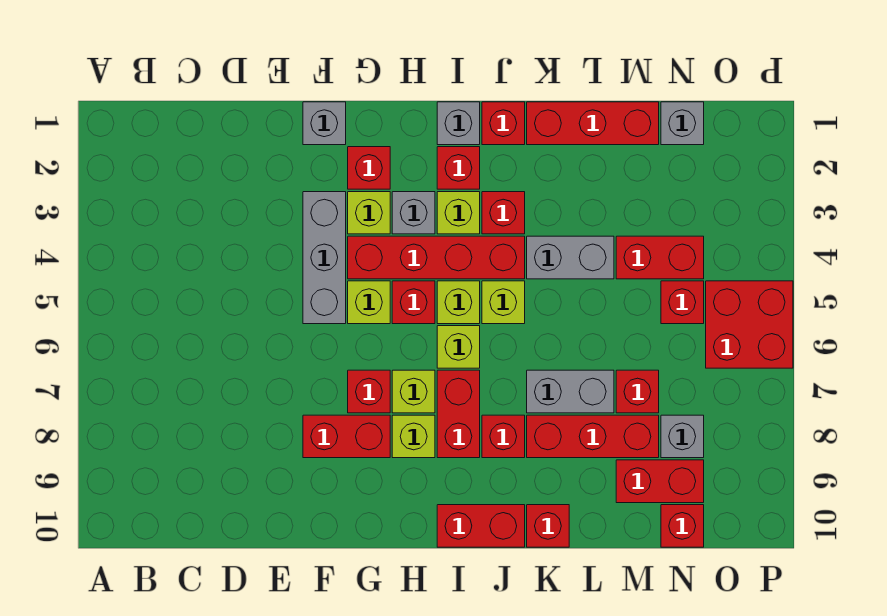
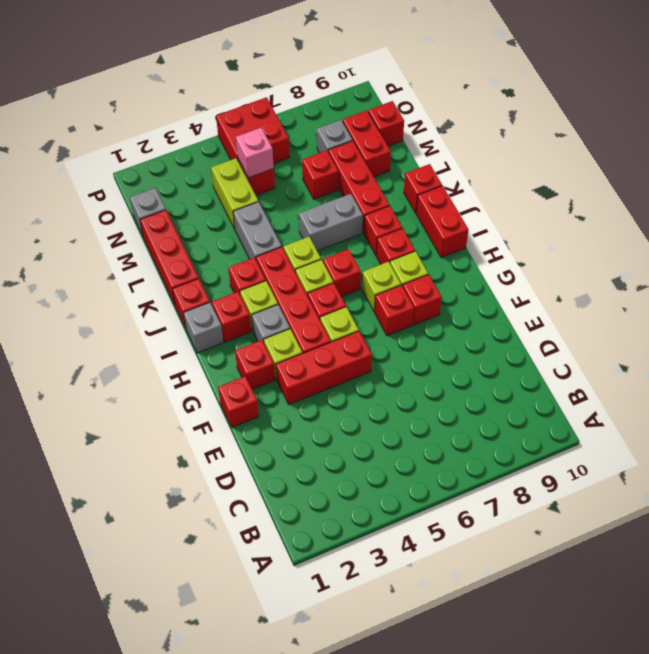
grey 1x1 brick [303,102,346,145] -> red 1x1 brick [218,376,259,427]
grey 1x3 brick [303,192,346,324] -> red 1x3 brick [276,331,372,404]
red 1x2 brick [303,415,390,458] -> red 1x1 brick [403,274,442,325]
lime 1x1 brick [437,326,480,368] -> red 1x1 brick [323,249,361,297]
red 1x2 brick [437,370,480,458] -> red 1x1 brick [376,228,415,264]
grey 1x2 brick [527,370,614,413] -> grey 1x2 brick turned to [299,194,363,251]
red 1x2 brick [616,236,704,279] -> lime 1x2 brick [211,158,258,229]
none -> pink 1x1 brick [236,128,274,178]

